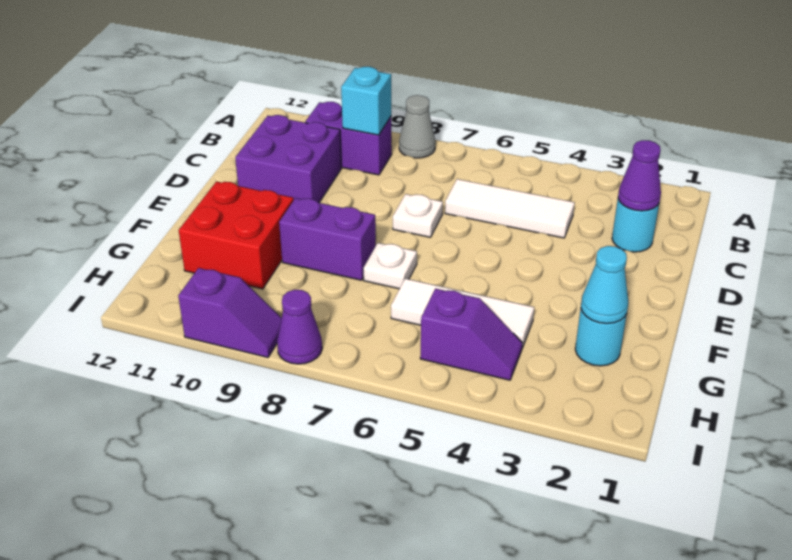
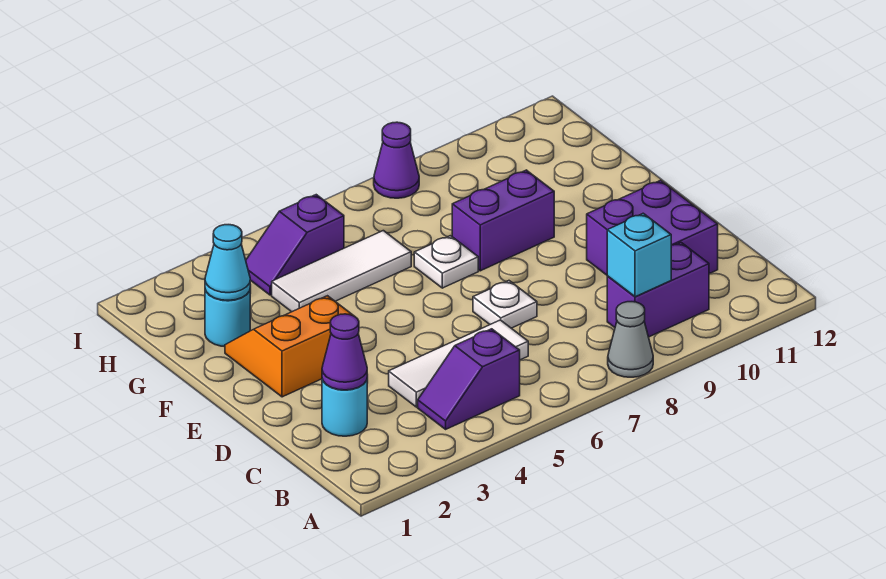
none -> orange 2x2 slope [225,296,354,397]
red 2x2 brick [179,182,294,289] -> none
purple 1x2 slope [178,268,282,358] -> purple 1x2 slope moved to [418,329,520,429]

